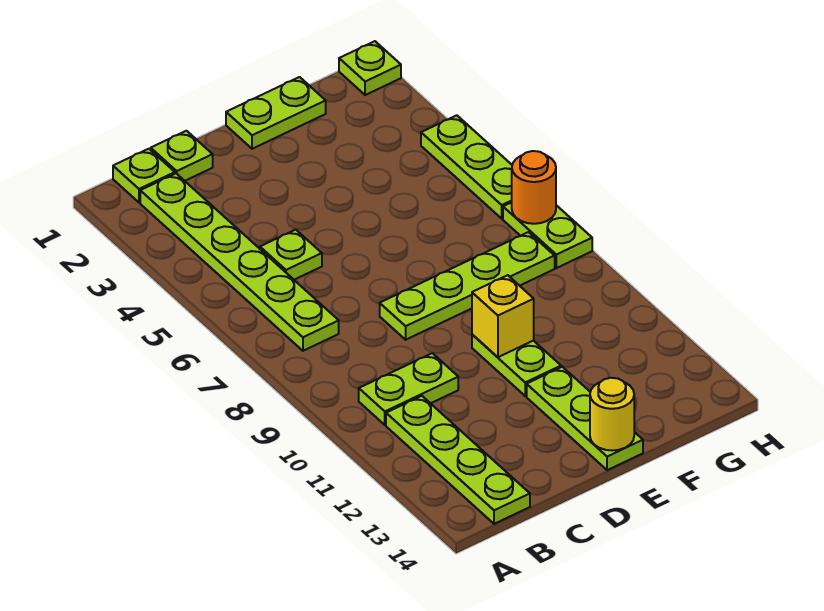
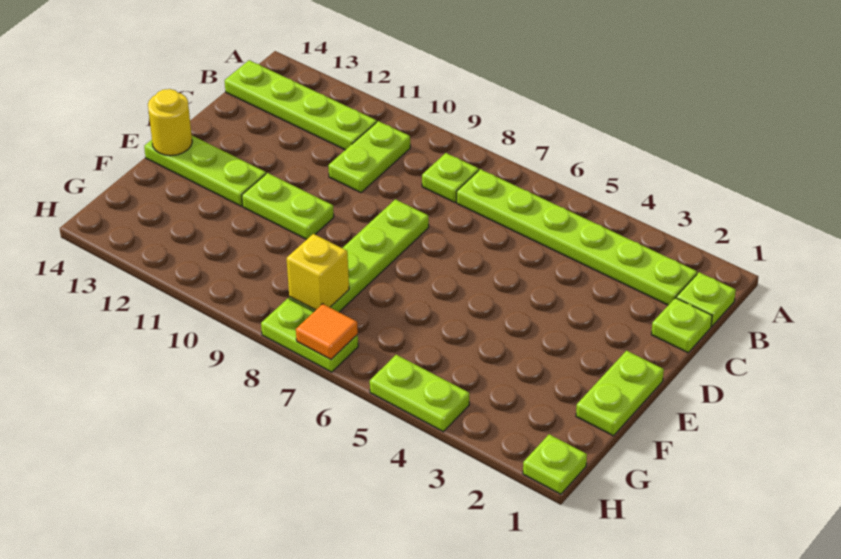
lime 1x1 plate [260,230,322,280] -> lime 1x1 plate moved to [422,153,479,202]
yellow 1x1 brick [472,275,534,357] -> yellow 1x1 brick moved to [286,234,349,310]
lime 1x3 plate [421,115,512,219] -> lime 1x2 plate [370,355,469,432]
orange 1x1 round brick [512,151,556,224] -> orange 1x1 tile [296,304,358,359]

